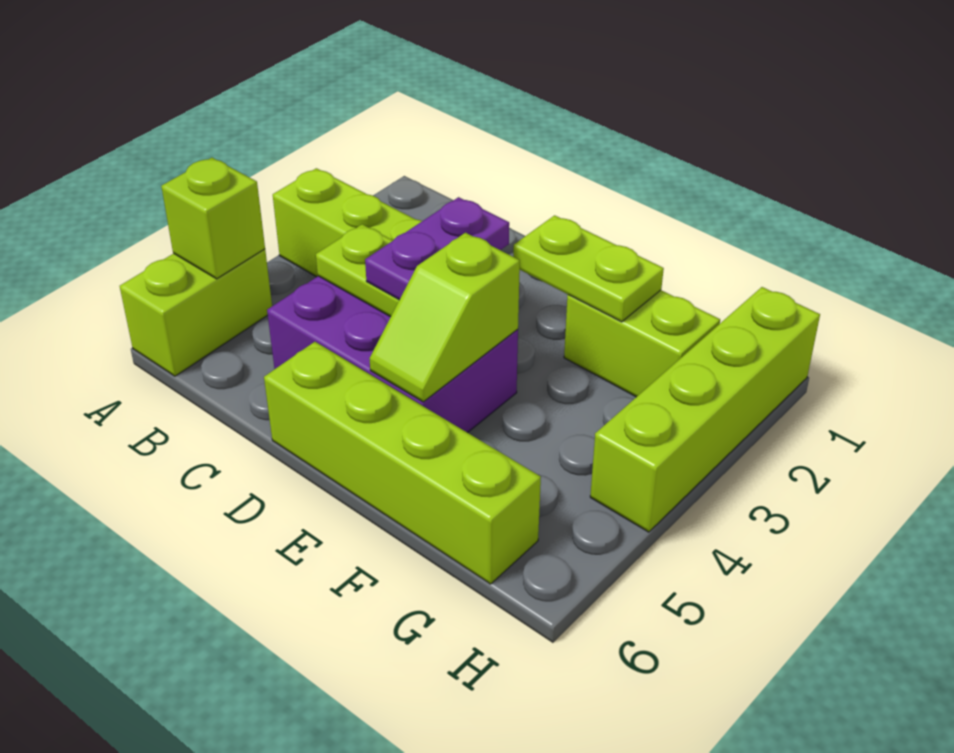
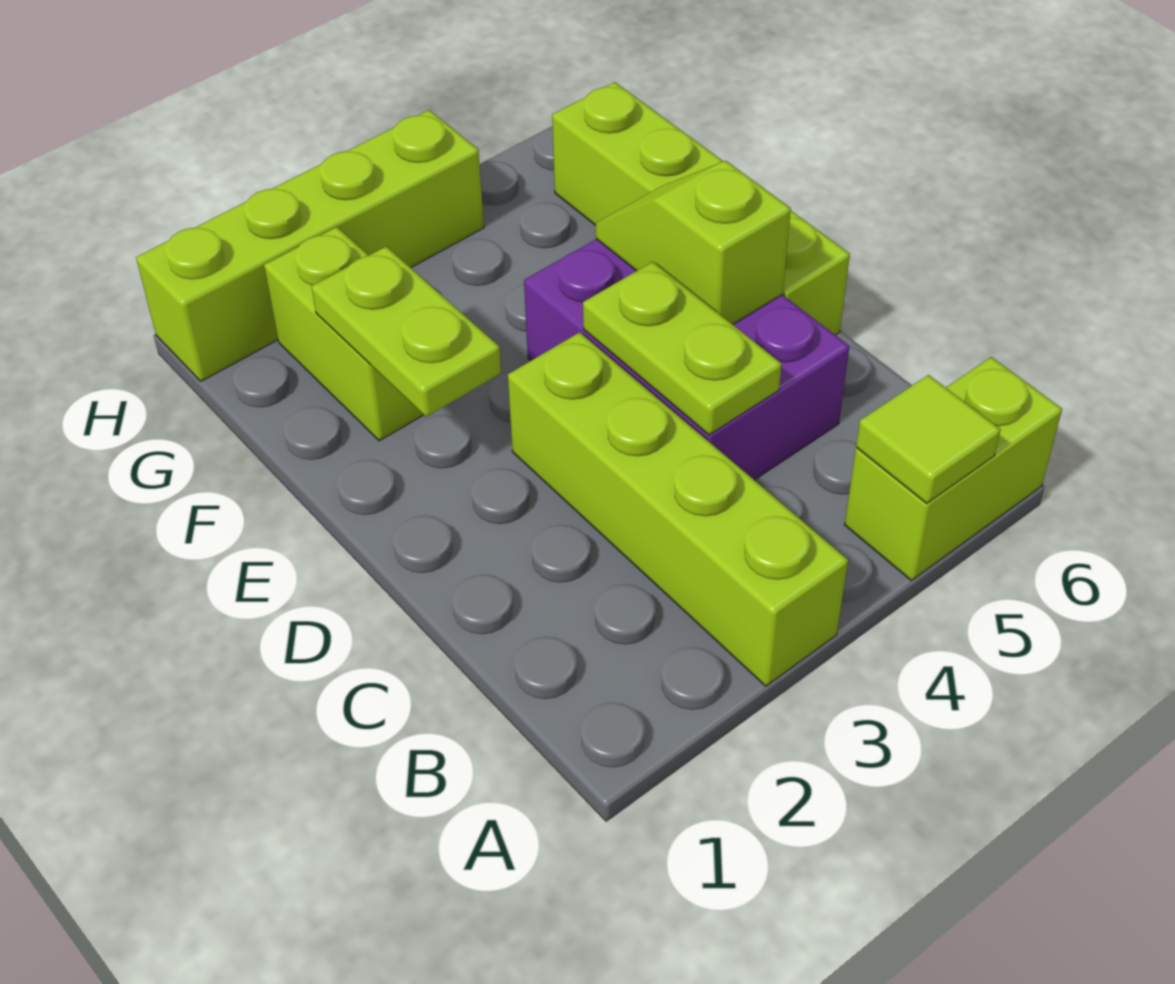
lime 1x1 brick [161,158,265,279] -> lime 1x1 tile [856,375,1001,503]
purple 1x2 plate [365,197,509,300] -> none
lime 1x2 slope [370,233,520,402] -> lime 1x2 slope turned to [596,161,791,324]

